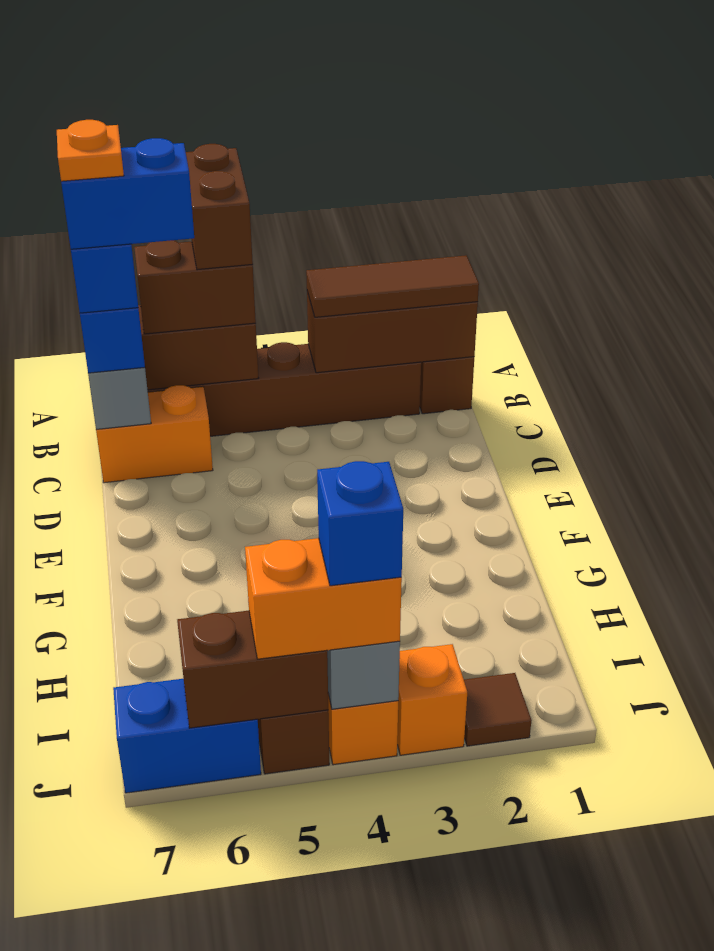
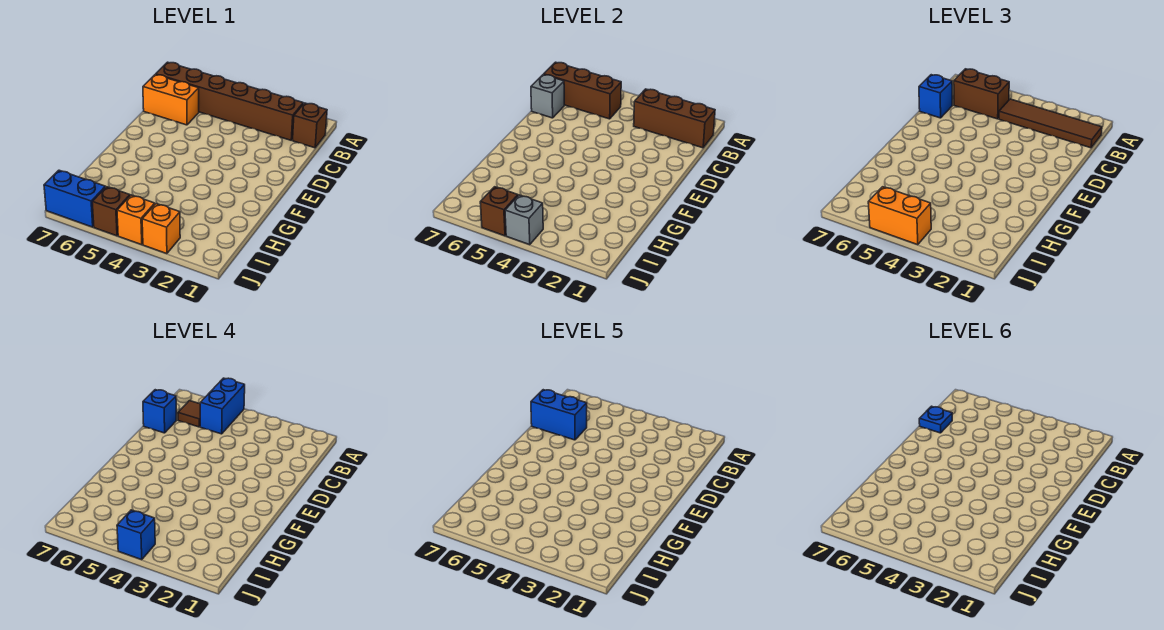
brown 1x2 brick [186,144,253,270] -> blue 1x2 brick [200,378,245,434]
brown 1x3 tile [306,255,479,317] -> brown 1x4 tile [999,99,1102,148]
orange 1x1 plate [57,120,124,181] -> blue 1x1 plate [919,406,952,433]
brown 1x1 tile [464,673,531,746] -> brown 1x1 tile moved to [178,401,200,427]
brown 1x2 brick [177,611,328,728] -> brown 1x1 brick [480,187,518,236]

